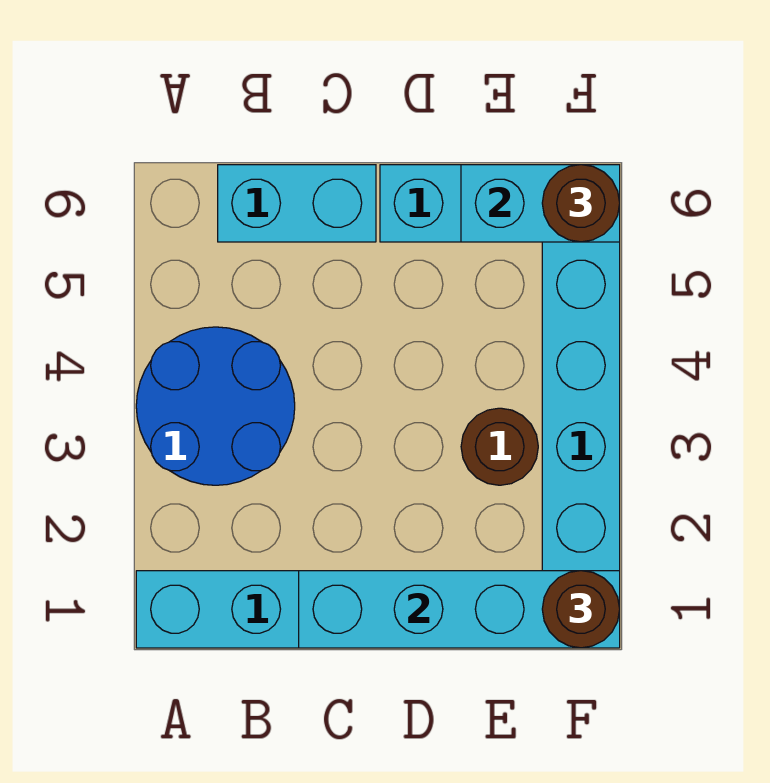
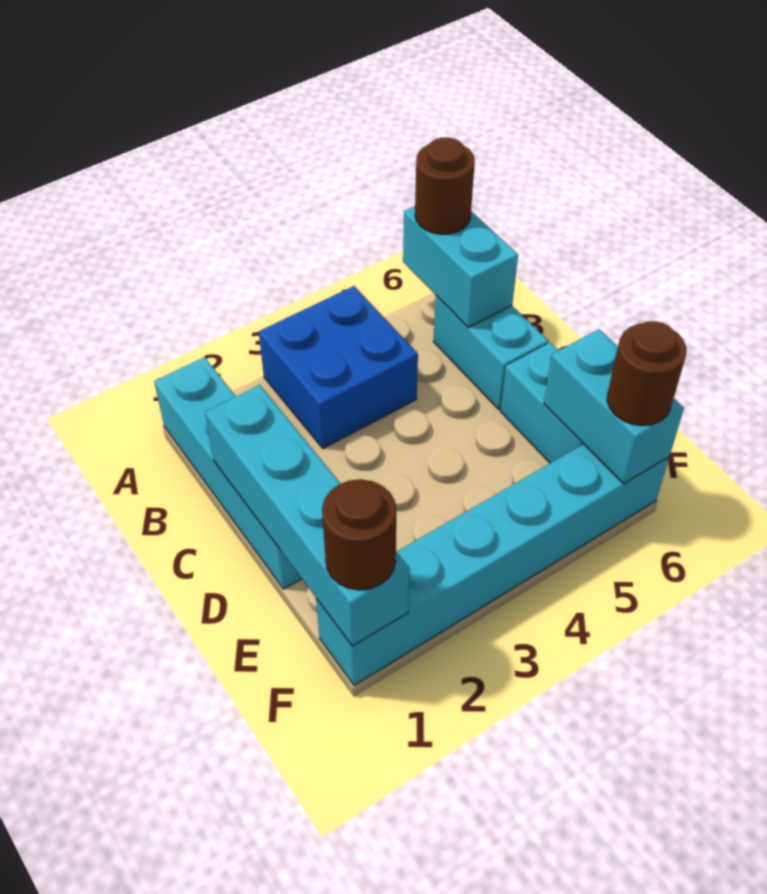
blue 2x2 round brick [136,327,295,485] -> blue 2x2 brick [259,286,418,448]
none -> cyan 1x2 brick [403,206,518,327]
brown 1x1 round brick [461,408,538,485] -> brown 1x1 round brick moved to [415,137,475,234]

